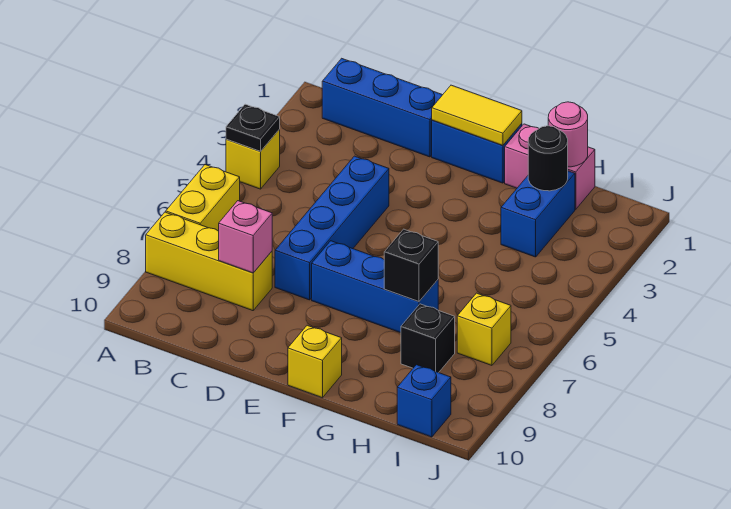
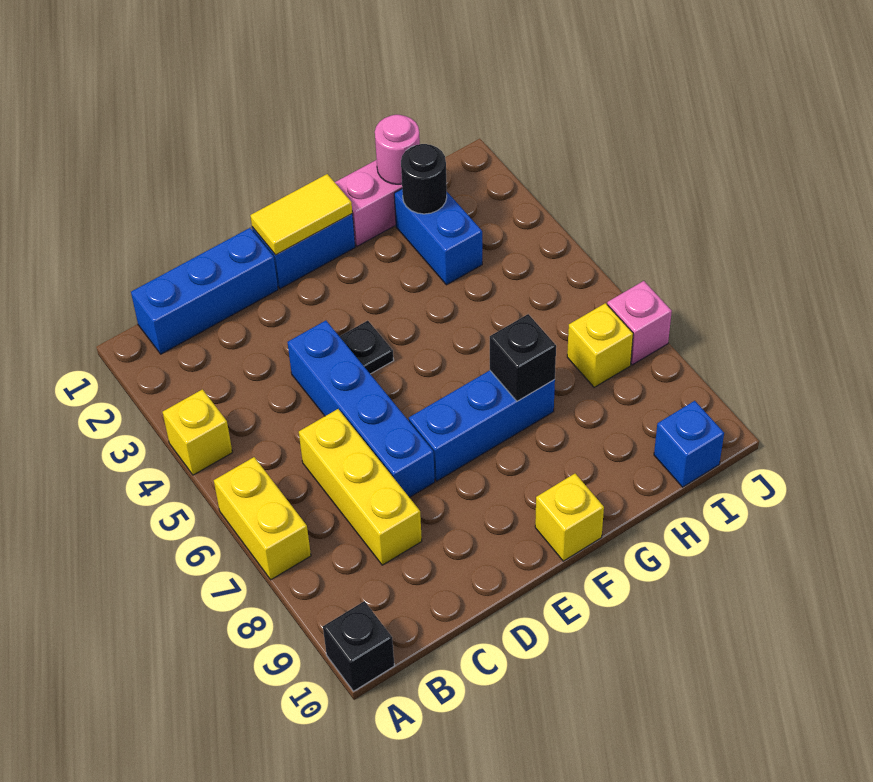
black 1x1 plate [226,104,280,151] -> black 1x1 plate moved to [339,321,394,374]
yellow 1x3 brick [146,212,272,311] -> yellow 1x3 brick turned to [299,409,422,565]
pink 1x1 brick [219,201,272,273] -> pink 1x1 brick moved to [607,281,672,365]
black 1x1 brick [401,304,455,373] -> black 1x1 brick moved to [323,601,394,691]

